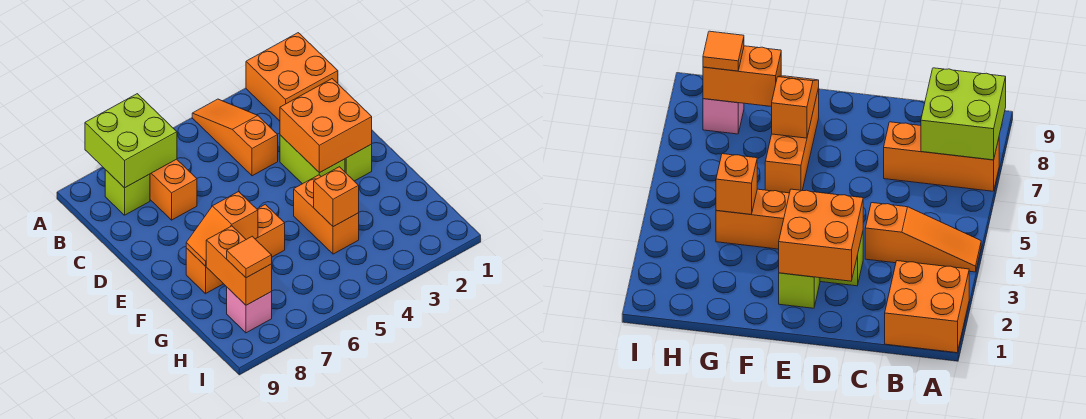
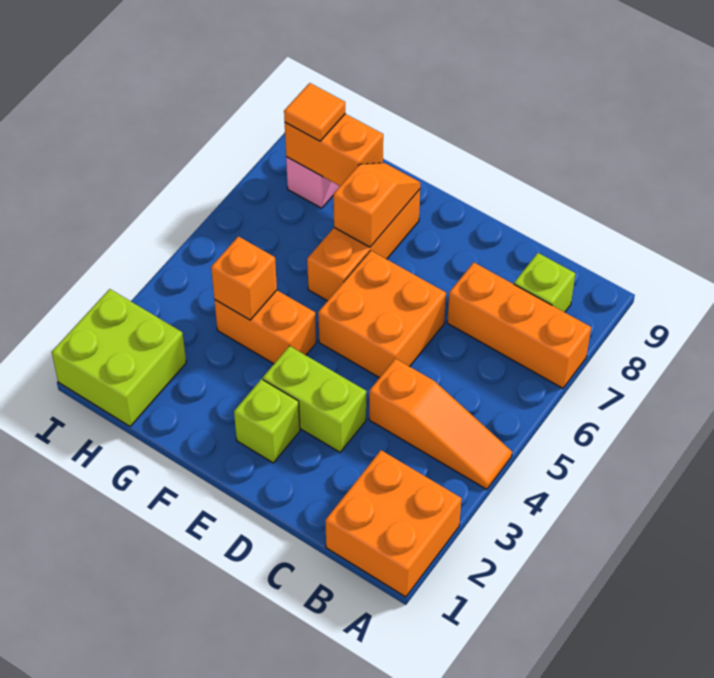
lime 2x2 brick [85,94,177,188] -> lime 2x2 brick moved to [52,289,186,426]
orange 2x2 brick [280,79,372,173] -> orange 2x2 brick moved to [318,250,446,378]

